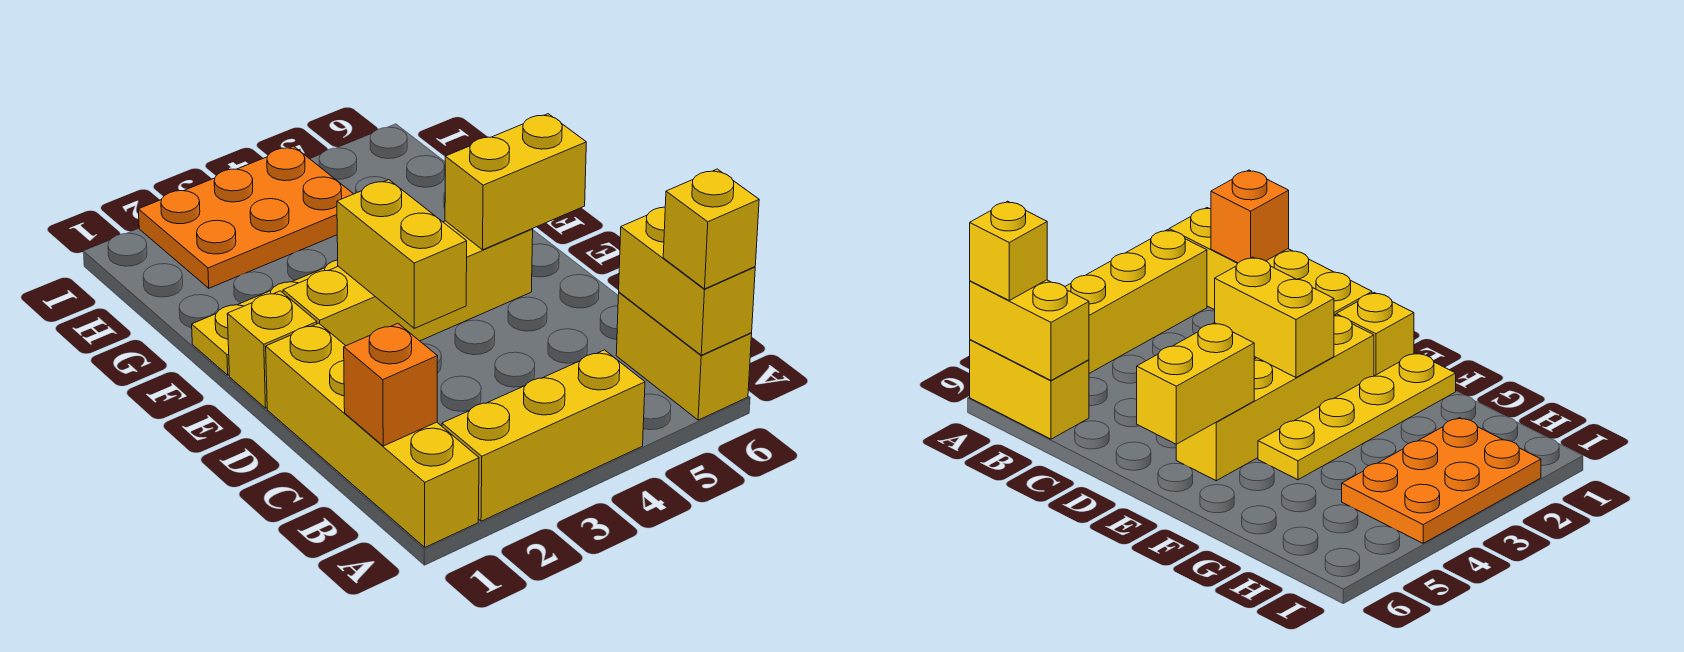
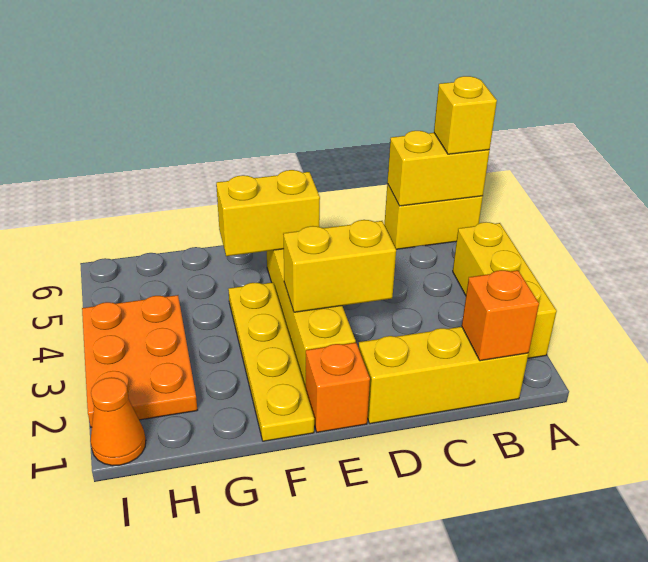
yellow 1x4 brick [266,323,479,547] -> yellow 1x3 brick [358,327,528,424]
yellow 1x1 brick [227,291,317,408] -> orange 1x1 brick [306,343,370,432]
yellow 1x2 brick [445,114,586,250] -> yellow 1x2 brick turned to [216,170,320,256]
none -> orange 1x1 cone [90,377,146,466]

